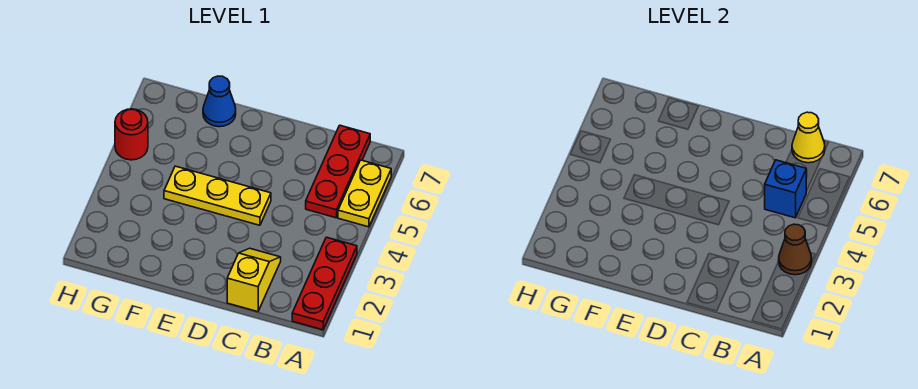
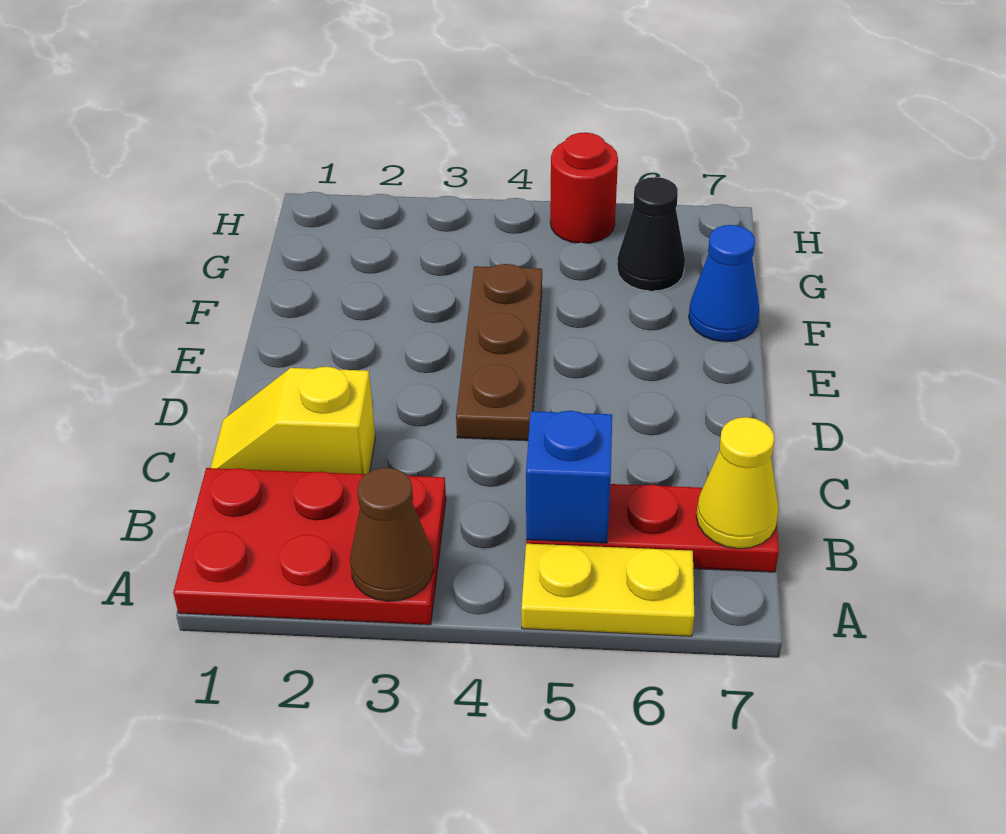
red 1x3 plate [292,237,357,330] -> red 2x3 plate [173,468,446,625]
yellow 1x2 slope [227,248,281,312] -> yellow 1x2 slope turned to [211,367,375,474]
yellow 1x3 plate [164,166,271,225] -> brown 1x3 plate [456,264,542,441]
none -> black 1x1 cone [617,177,685,291]

